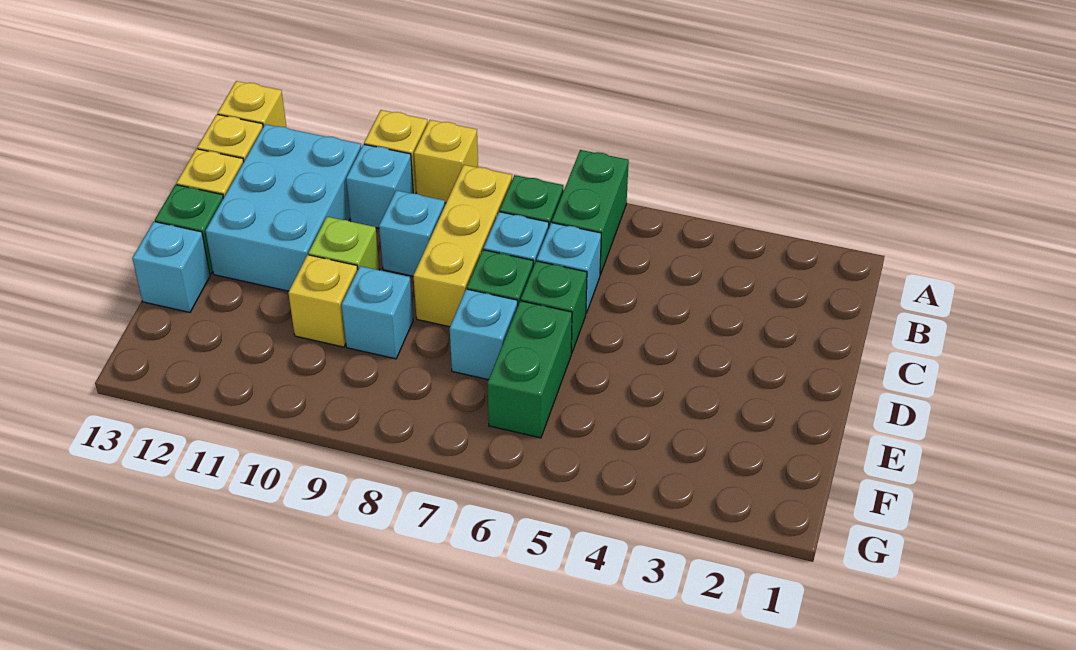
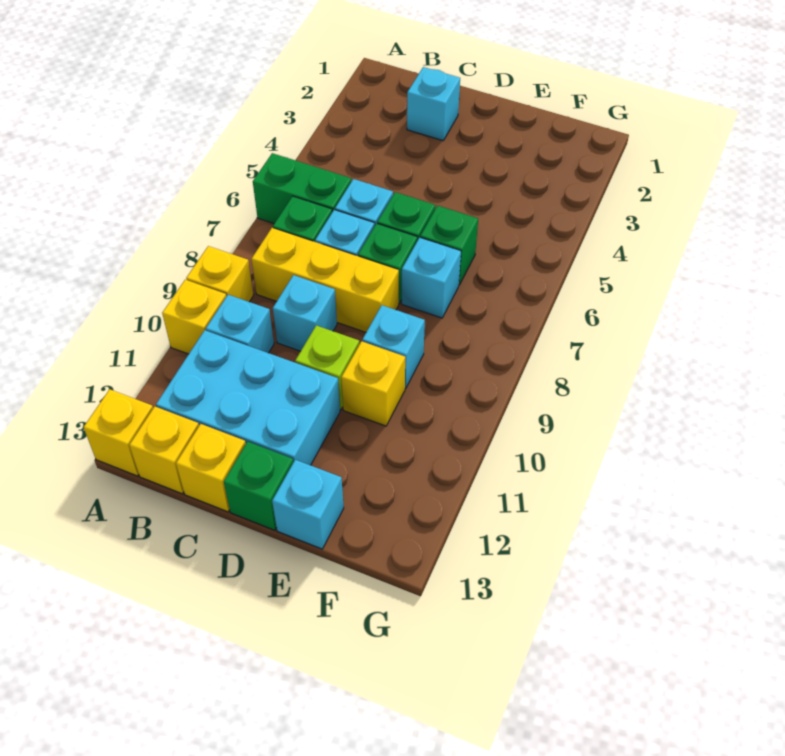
none -> cyan 1x1 brick [407,67,460,141]
green 1x2 brick [487,301,572,438] -> green 1x1 brick [420,206,478,285]

